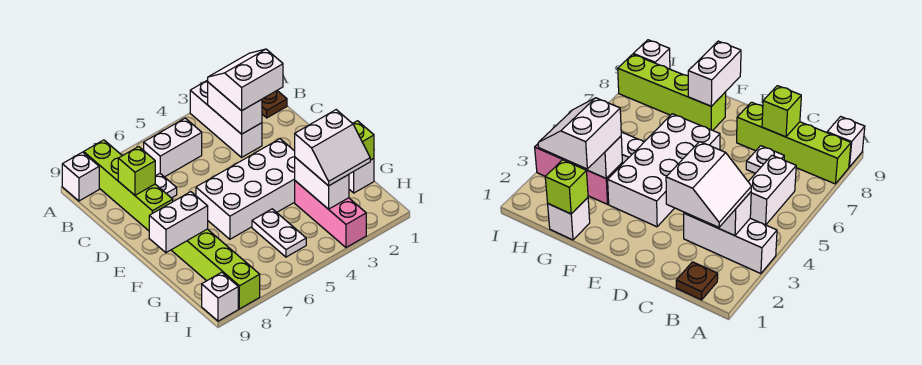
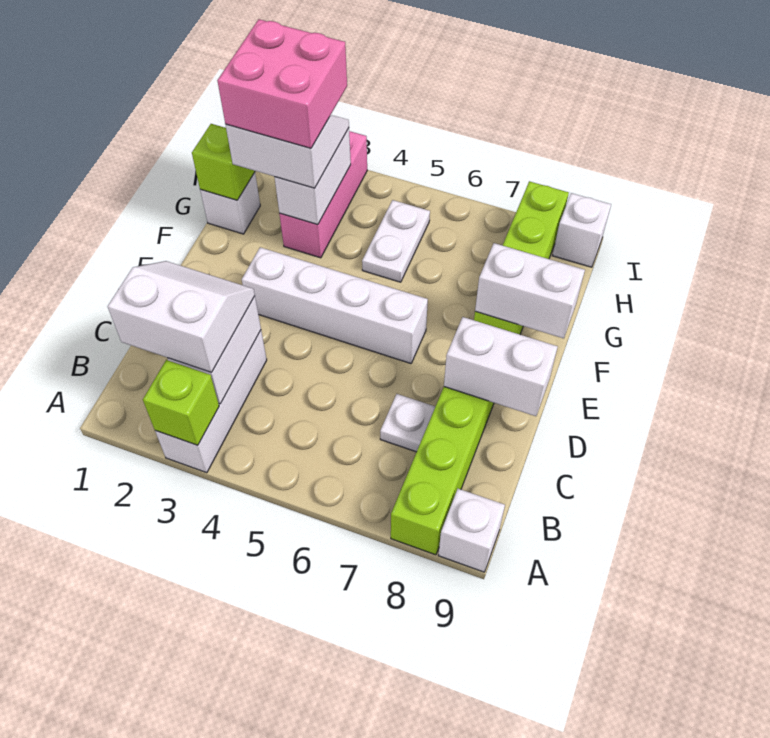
brown 1x1 plate [262,91,287,118] -> none
white 2x2 slope [208,49,283,111] -> white 2x2 slope turned to [107,261,255,372]
white 1x2 brick [144,118,202,177] -> white 1x2 brick moved to [444,317,558,416]
lime 1x1 brick [118,147,155,195] -> lime 1x1 brick moved to [143,360,219,445]
white 2x4 brick [196,139,295,239] -> white 1x4 brick [242,247,428,364]
none -> pink 2x2 brick [217,19,347,148]

